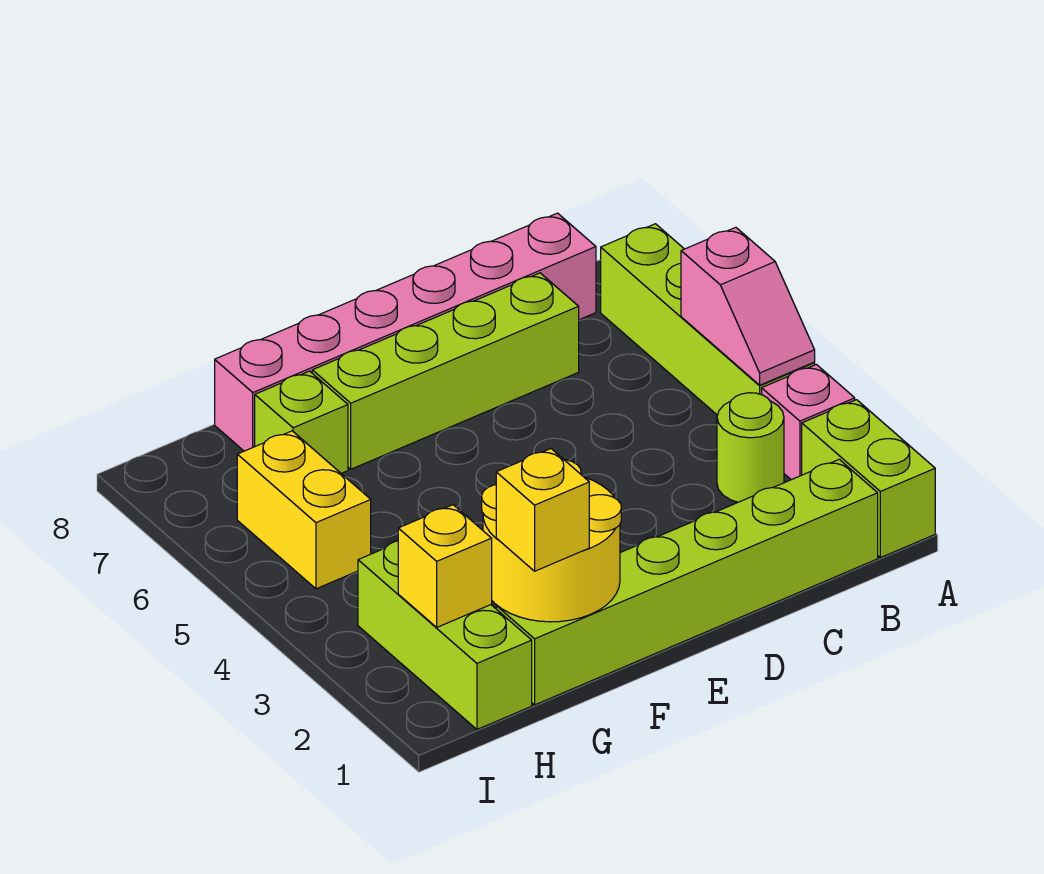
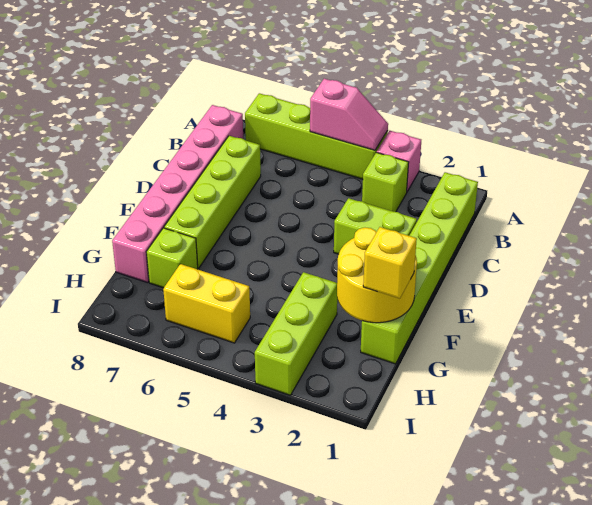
lime 1x2 brick [802,400,935,558] -> lime 1x2 brick moved to [334,198,417,254]
lime 1x1 round brick [717,393,784,502] -> lime 1x1 brick [362,152,409,212]
lime 1x3 brick [358,541,532,729] -> lime 1x3 brick turned to [255,272,337,395]
yellow 1x1 brick [398,505,492,627] -> none

